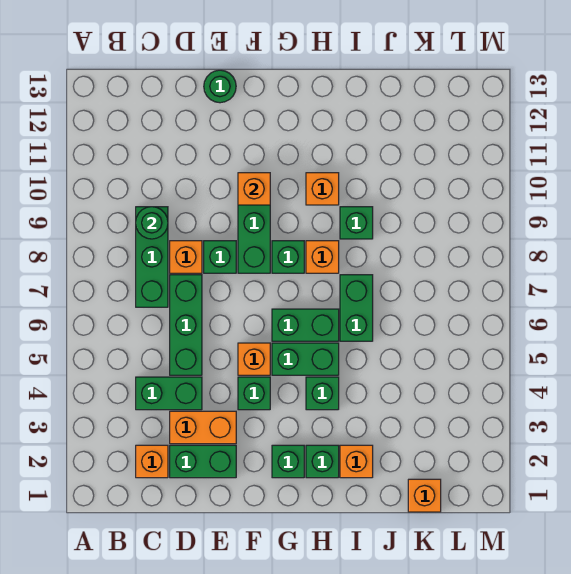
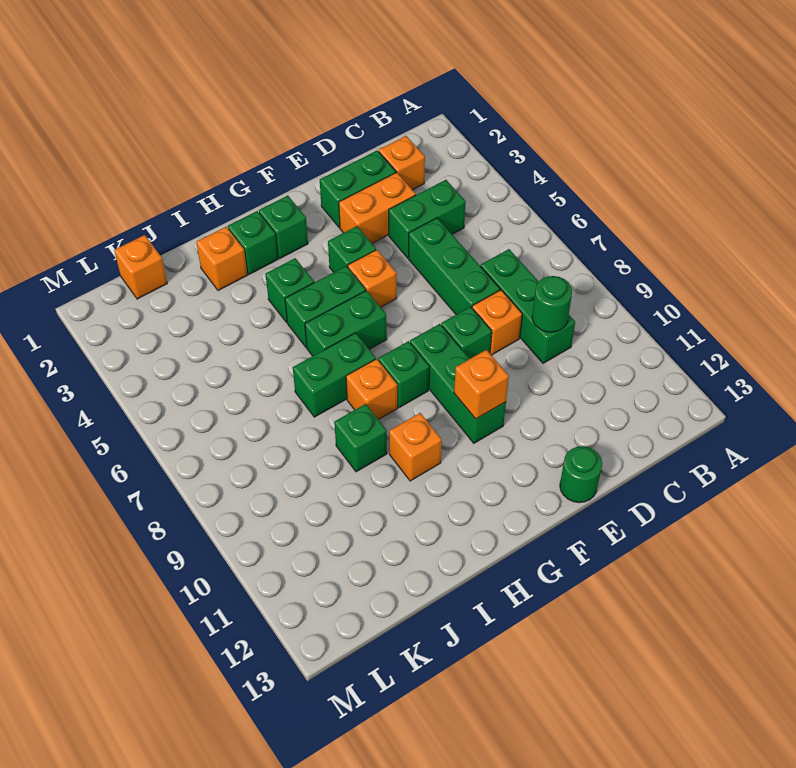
green 1x2 brick [340,275,373,341] -> green 1x2 brick turned to [293,333,376,417]

